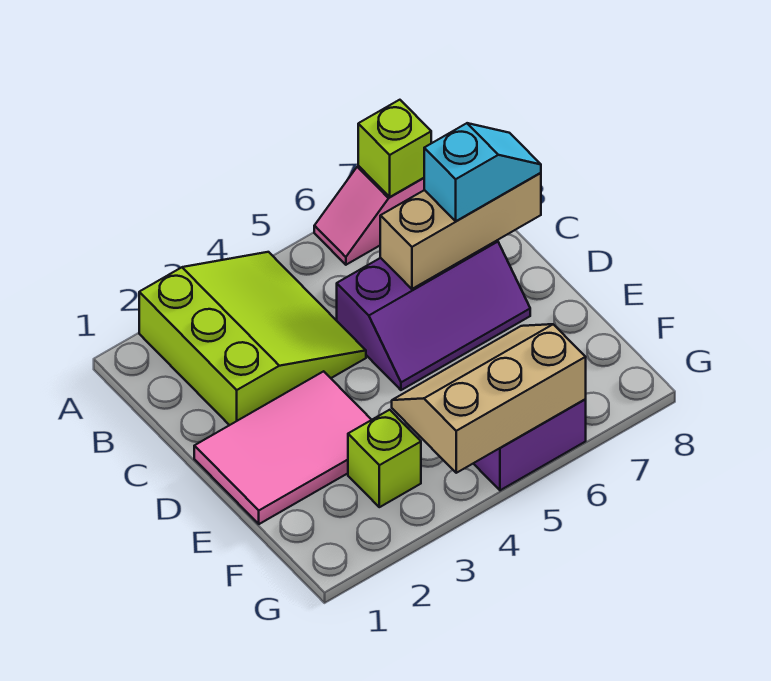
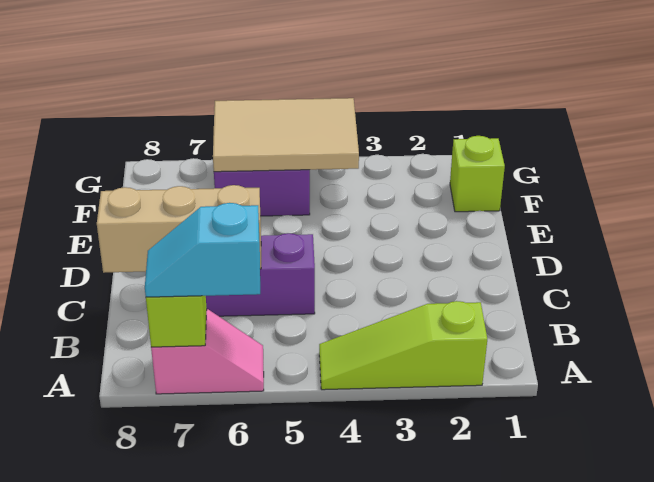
lime 3x3 slope [139,252,366,425] -> lime 1x3 slope [319,301,487,390]
cyan 1x2 slope [424,123,541,221] -> cyan 1x2 slope moved to [145,203,260,297]
pink 2x3 tile [194,371,371,524] -> none
lime 1x1 brick [348,410,421,507] -> lime 1x1 brick moved to [450,136,505,212]
tan 2x3 slope [392,324,586,473] -> tan 2x3 tile [213,98,359,172]

